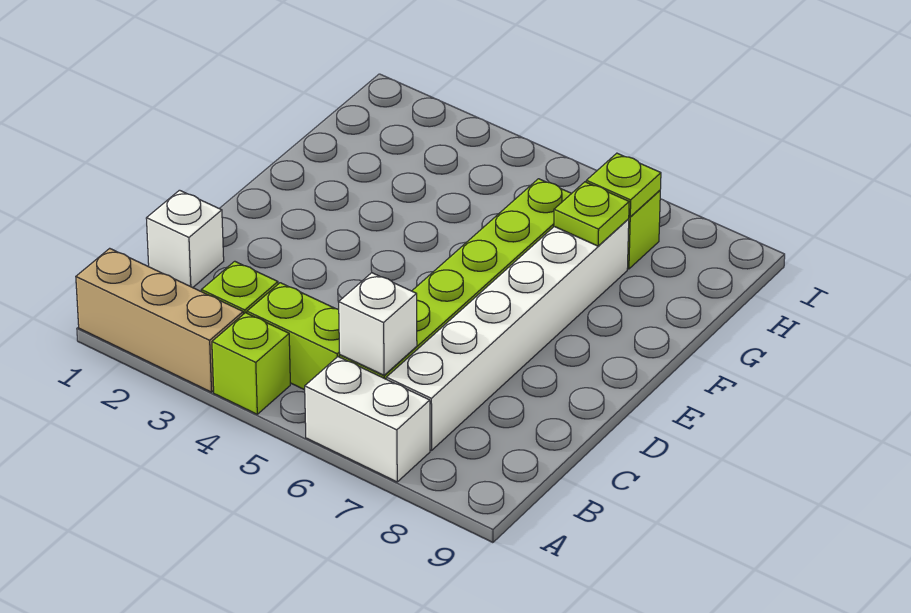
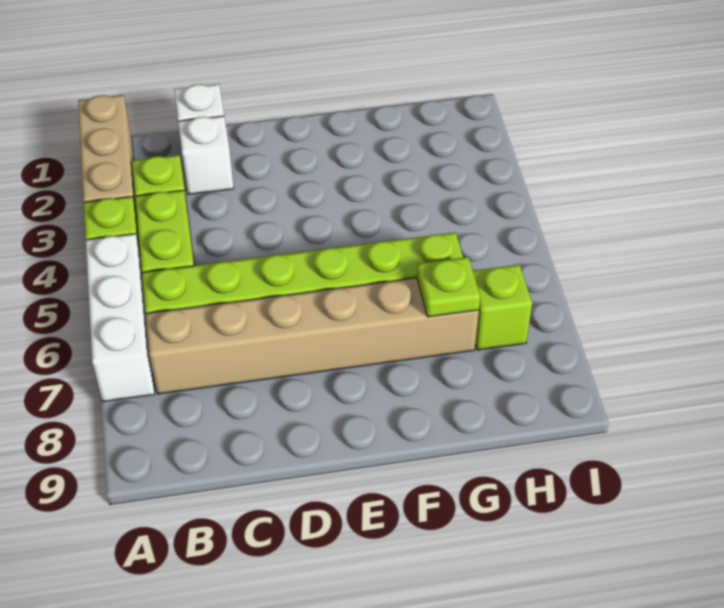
white 1x2 brick [305,357,430,482] -> white 1x3 brick [86,234,155,402]
white 1x1 brick [339,273,417,375] -> white 1x1 brick moved to [178,116,234,195]
white 1x6 brick [386,219,629,450] -> tan 1x6 brick [146,278,479,394]
lime 1x1 plate [586,153,661,217] -> none

